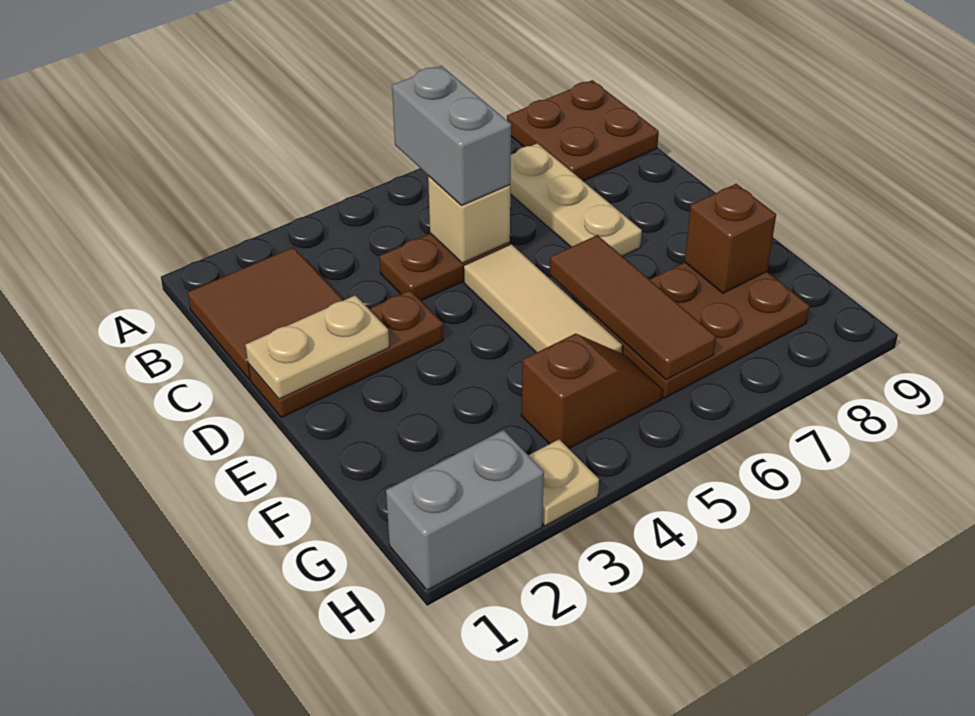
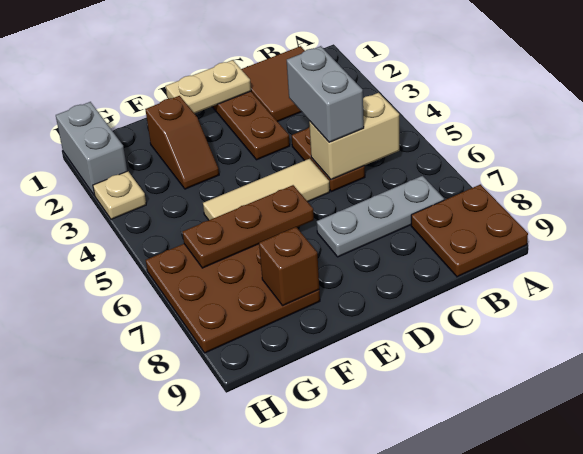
grey 1x2 brick [392,66,511,206] -> grey 1x2 brick turned to [287,46,364,142]
tan 1x3 plate [510,143,642,256] -> grey 1x3 plate [317,176,444,257]
tan 1x1 brick [428,176,510,263] -> tan 1x2 brick [309,93,399,180]
tan 1x2 plate [246,295,389,399] -> tan 1x2 plate turned to [166,60,251,113]
brown 1x3 tile [550,235,716,380] -> brown 1x3 plate [182,185,314,268]
brown 2x3 plate [587,262,810,398] -> brown 3x3 plate [146,244,320,353]
brown 1x2 slope [521,334,662,448] -> brown 1x2 slope moved to [145,96,219,189]

